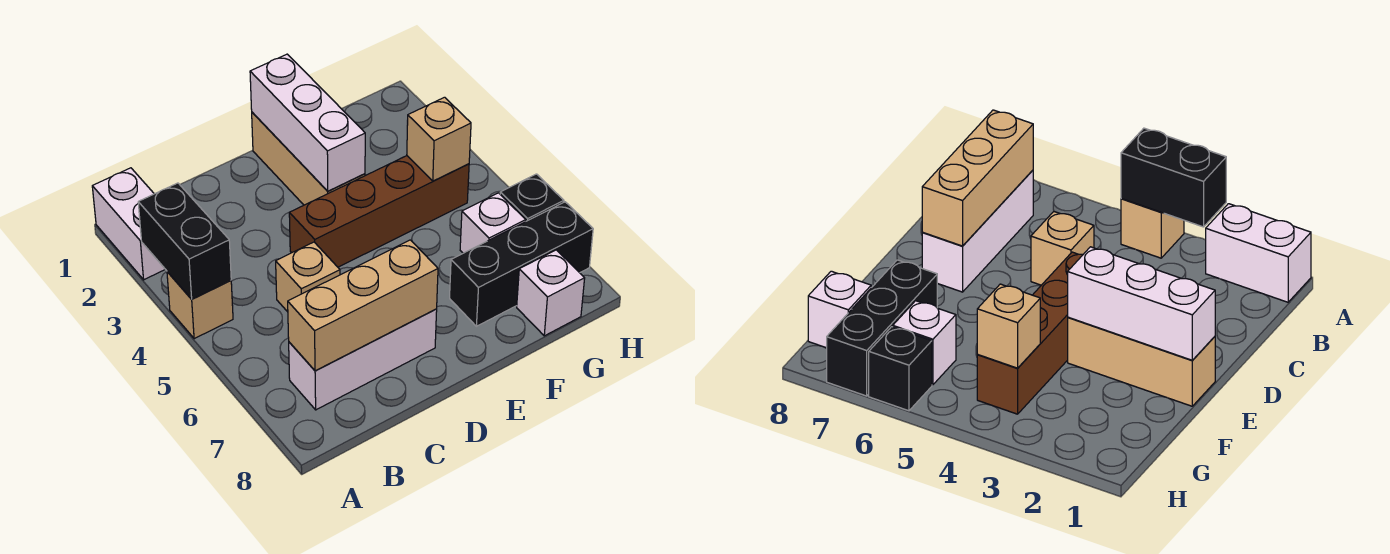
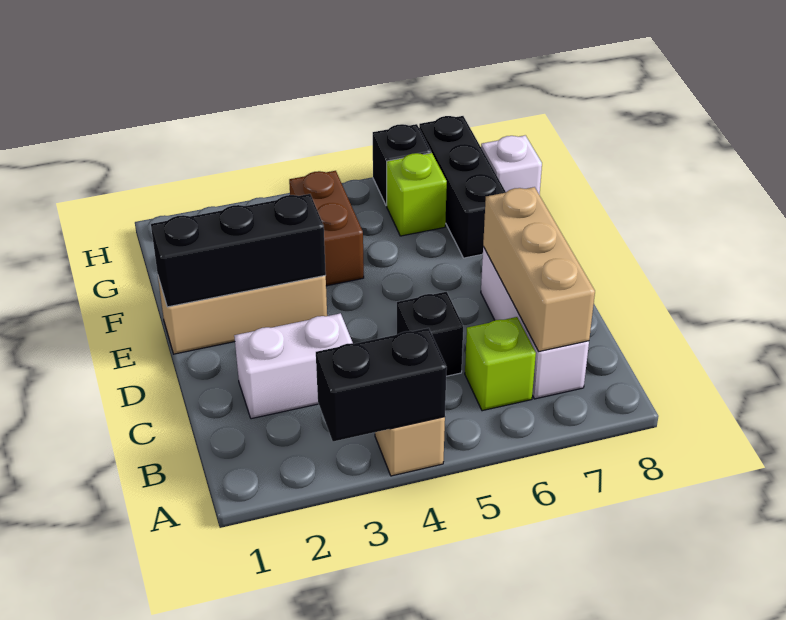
white 1x2 brick [92,168,165,280] -> white 1x2 brick moved to [234,313,353,419]
none -> lime 1x1 brick [465,317,536,411]
tan 1x1 brick [276,242,340,312] -> black 1x1 brick [397,292,463,376]
brown 1x4 brick [289,156,469,267] -> brown 1x2 brick [289,171,364,286]
white 1x3 brick [250,54,365,191] -> black 1x3 brick [151,194,326,307]
tan 1x1 brick [407,97,471,181] -> none
white 1x1 brick [460,193,526,253] -> lime 1x1 brick [387,153,447,236]

